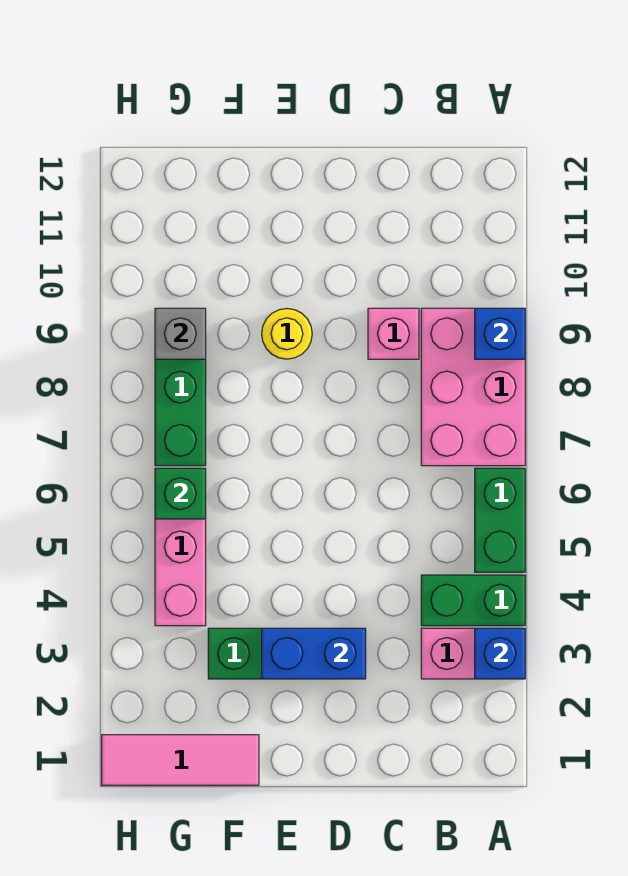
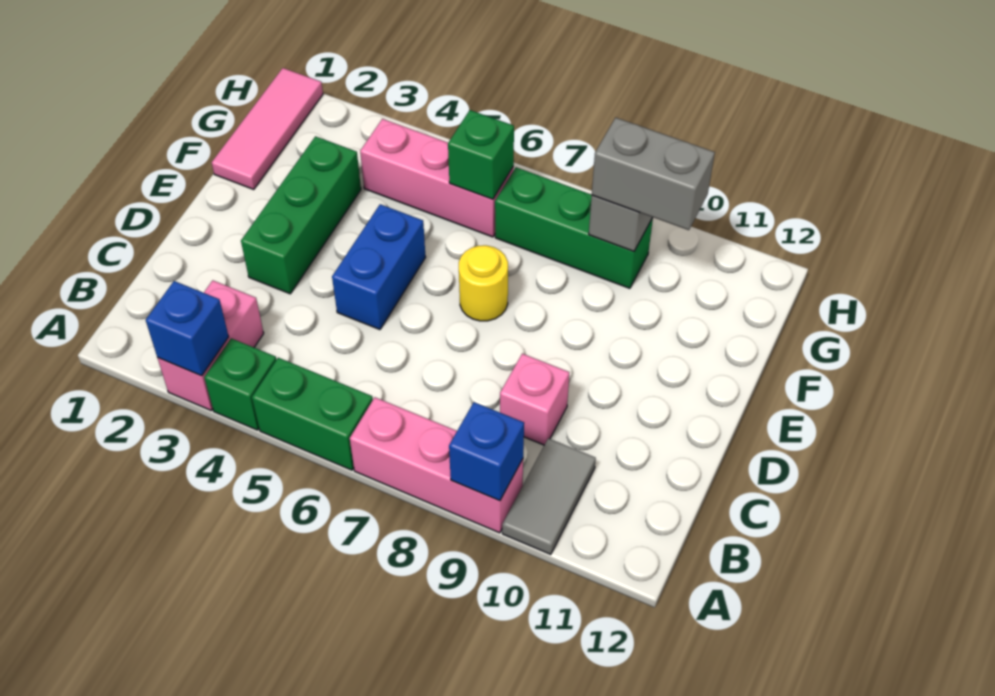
green 1x2 brick [421,575,525,626] -> green 1x1 brick [204,338,277,430]
pink 2x3 brick [421,308,525,466] -> pink 1x3 brick [350,397,523,533]
none -> grey 1x2 tile [502,438,596,555]
blue 1x2 brick [262,628,366,679] -> blue 1x2 brick moved to [332,204,426,330]
yellow 1x1 round brick [262,309,312,359] -> yellow 1x1 round brick moved to [459,245,508,321]
none -> grey 1x2 brick [592,118,715,230]

